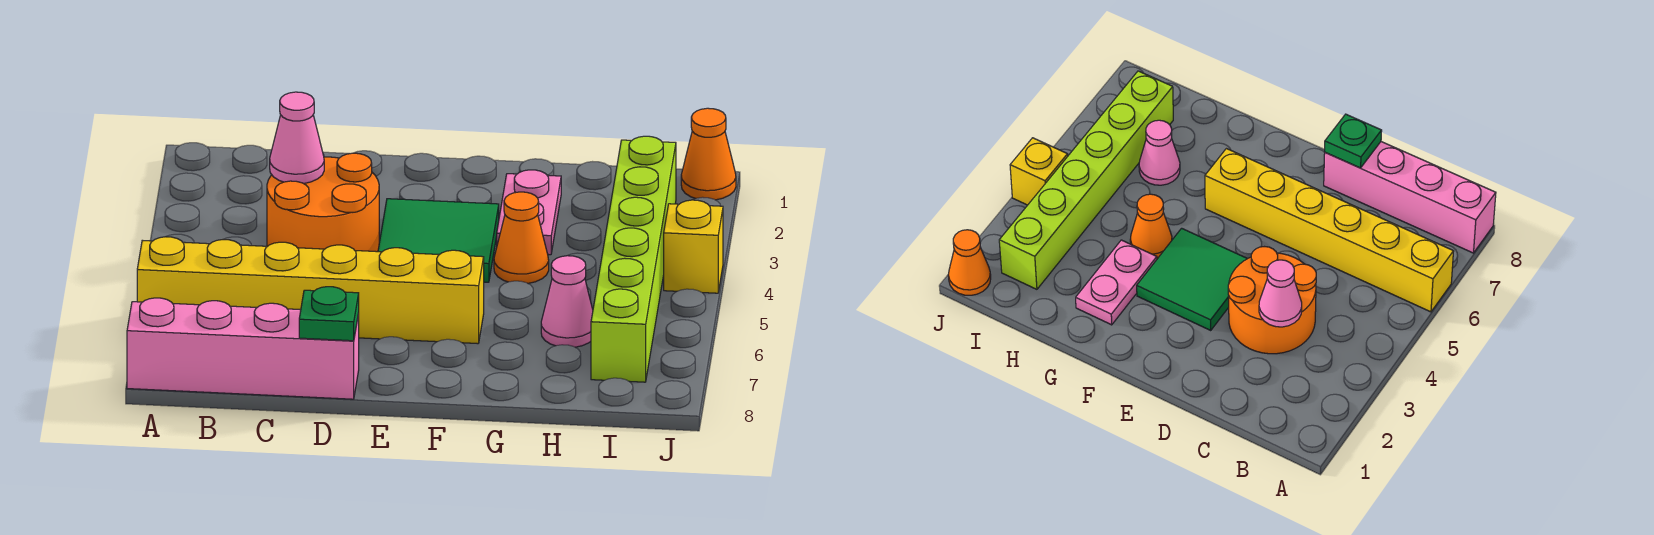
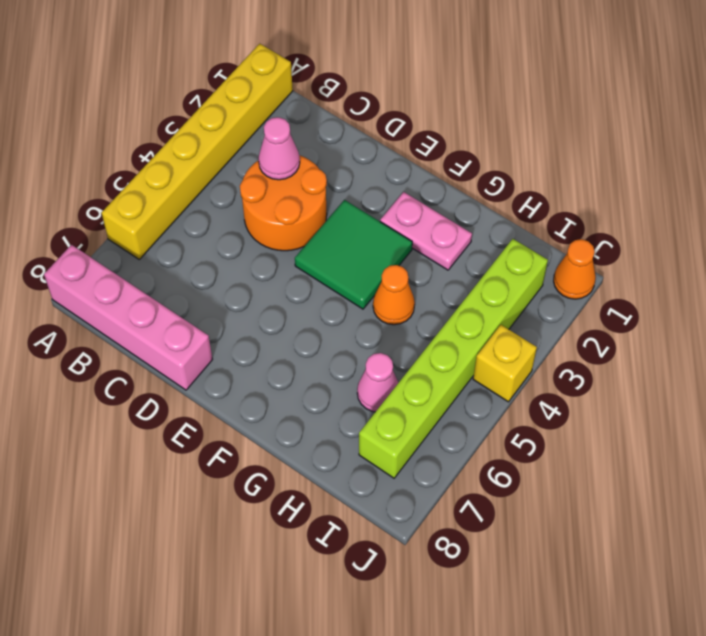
yellow 1x6 brick [137,237,484,344] -> yellow 1x6 brick turned to [101,44,293,259]
green 1x1 plate [299,287,359,341] -> none
pink 1x2 plate [497,170,561,255] -> pink 1x2 plate turned to [380,192,472,270]

